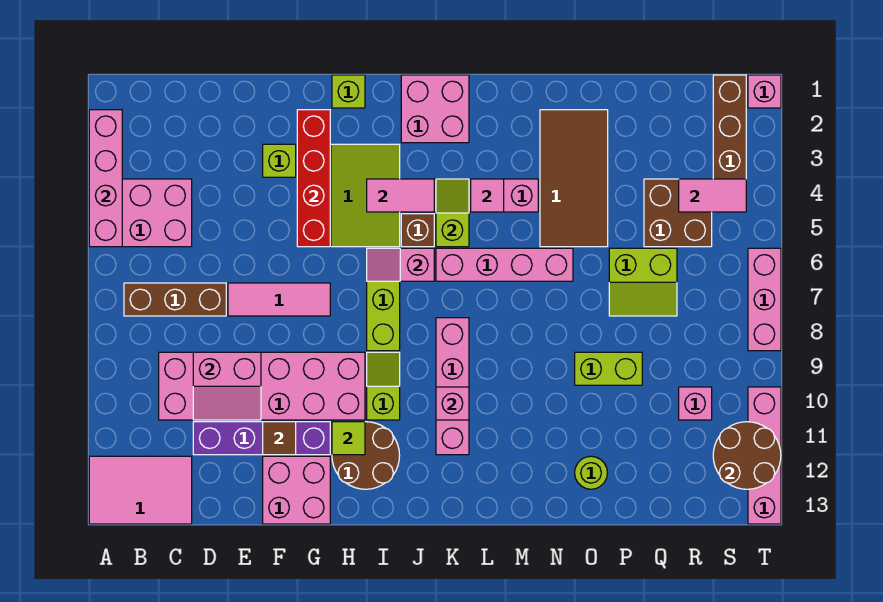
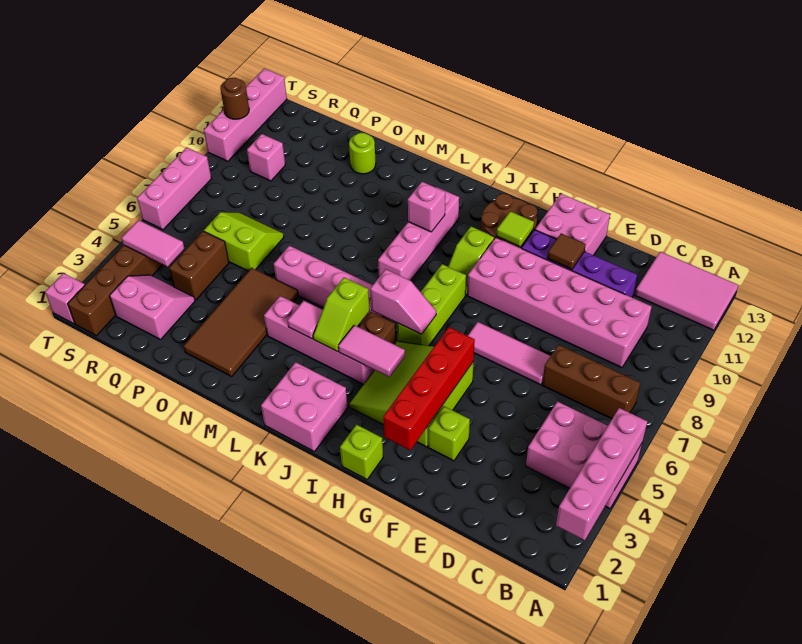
pink 2x2 slope [193,352,261,420] -> pink 2x2 slope moved to [110,275,195,340]
lime 1x2 brick [575,352,642,385] -> none
brown 2x2 brick [644,179,712,247] -> brown 1x2 brick [169,231,229,300]
brown 2x2 round brick [713,422,781,489] -> brown 1x1 round brick [220,78,249,119]

